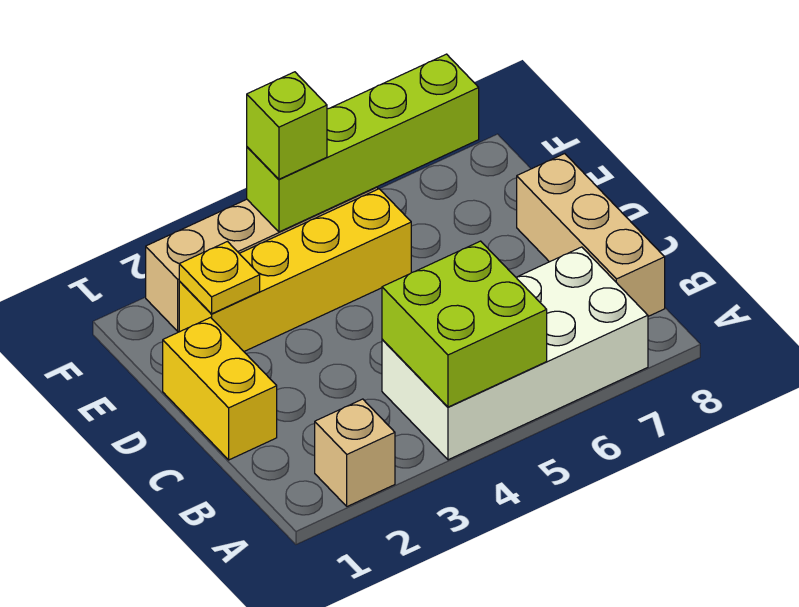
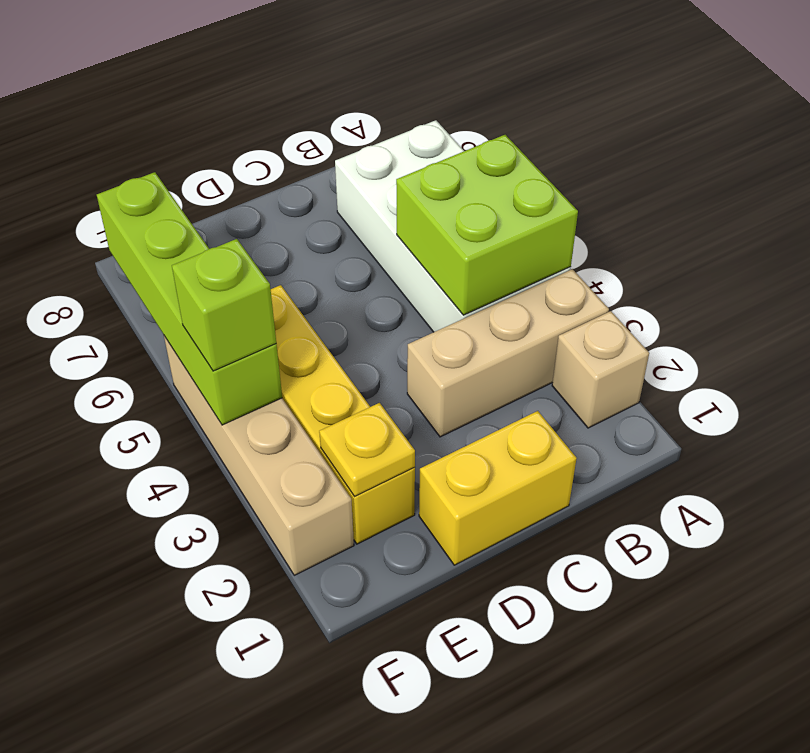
tan 1x3 brick [517,154,665,316] -> tan 1x3 brick moved to [407,269,609,437]

